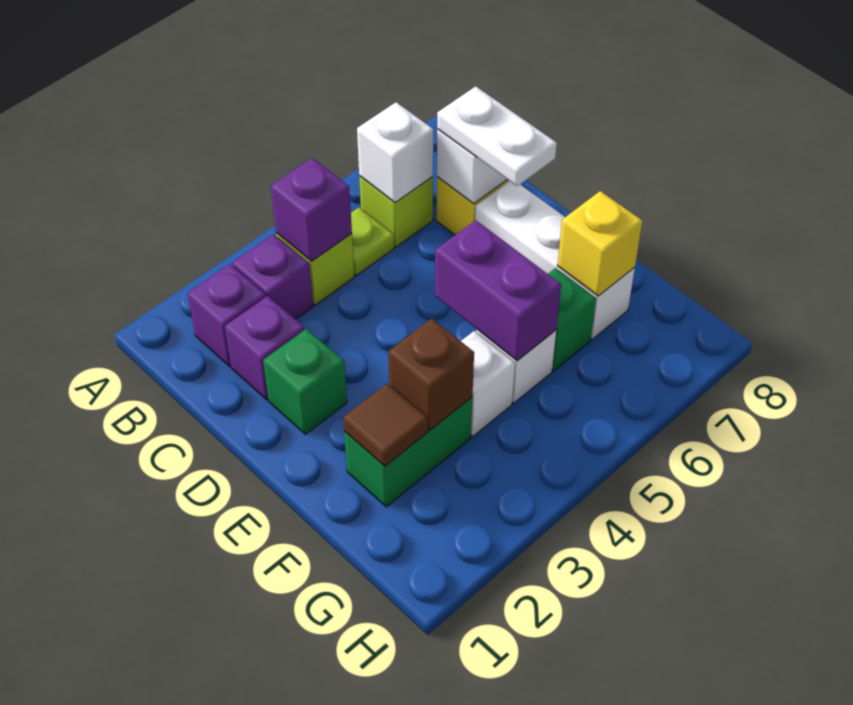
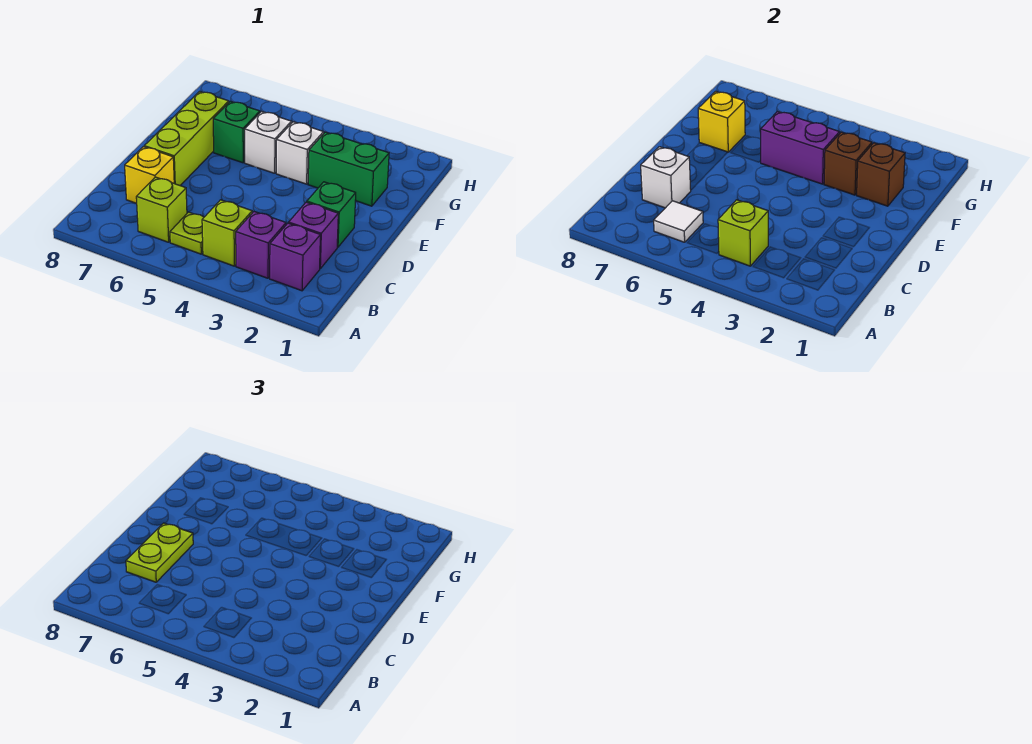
purple 1x1 brick [271,158,352,261] -> lime 1x1 brick [718,200,768,266]
white 1x1 brick [357,102,433,203] -> white 1x1 tile [654,201,703,242]
white 1x2 plate [437,86,557,186] -> lime 1x2 plate [126,523,193,582]
white 1x3 brick [475,181,635,339] -> lime 1x3 brick [144,91,229,185]
purple 1x2 brick [435,220,561,361] -> purple 1x2 brick turned to [761,112,840,184]
brown 1x1 tile [343,383,428,466] -> brown 1x1 brick [857,143,905,206]

